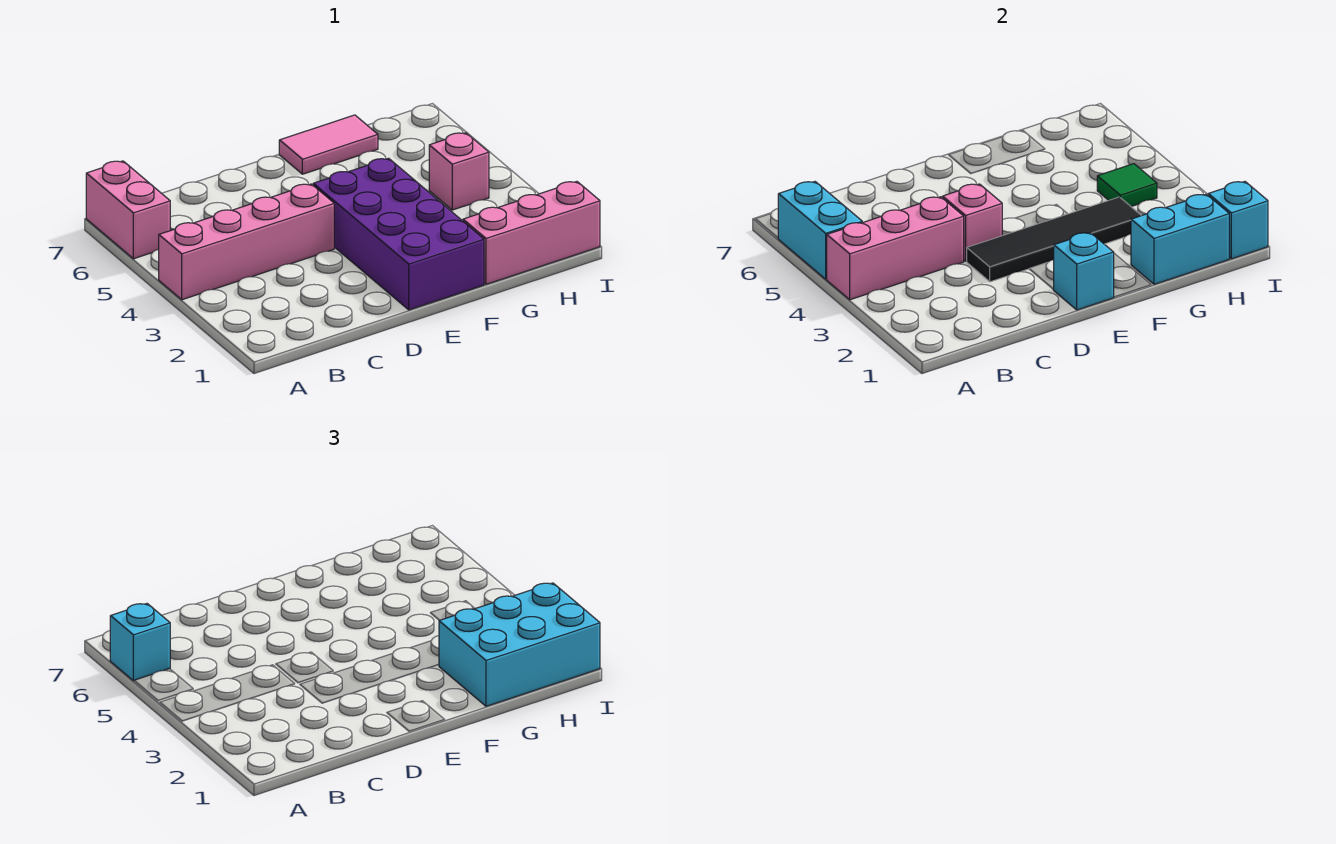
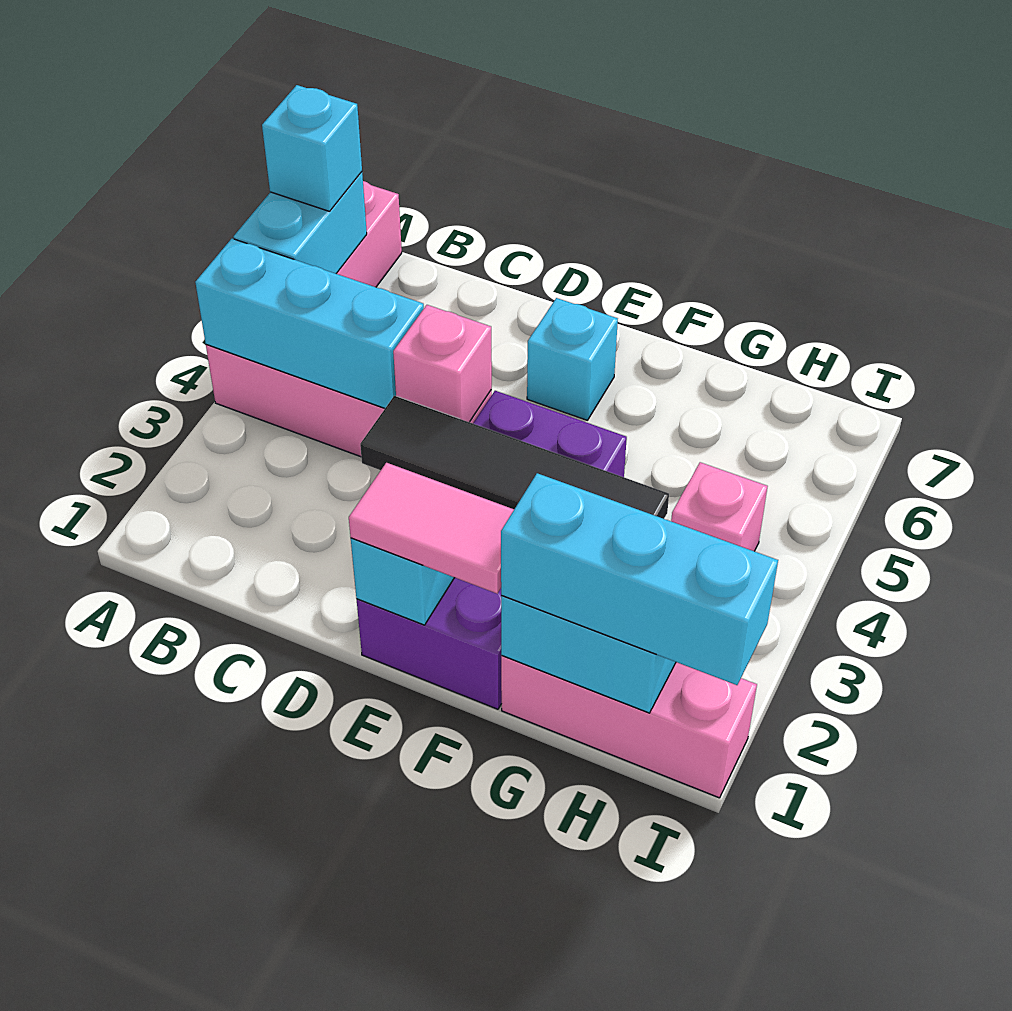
pink 1x3 brick [827,197,964,300] -> cyan 1x3 brick [195,239,424,408]
pink 1x2 tile [279,115,378,174] -> pink 1x2 tile moved to [349,463,514,594]
cyan 2x3 brick [439,583,600,706] -> cyan 1x3 brick [501,473,778,685]
green 1x1 tile [1097,164,1157,206] -> none
cyan 1x1 brick [1208,182,1268,259] -> cyan 1x1 brick moved to [527,298,618,420]

